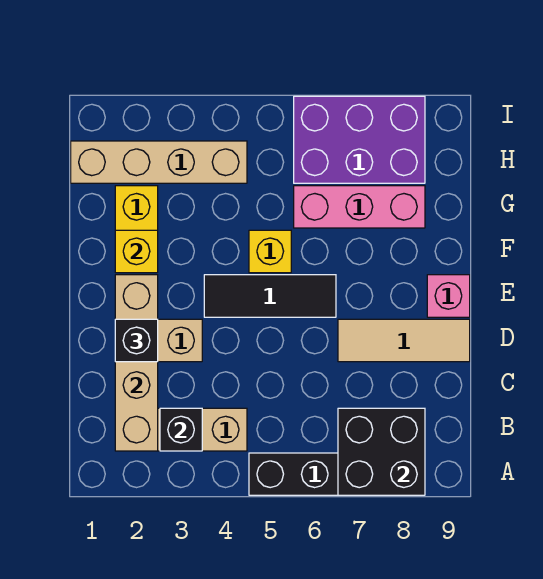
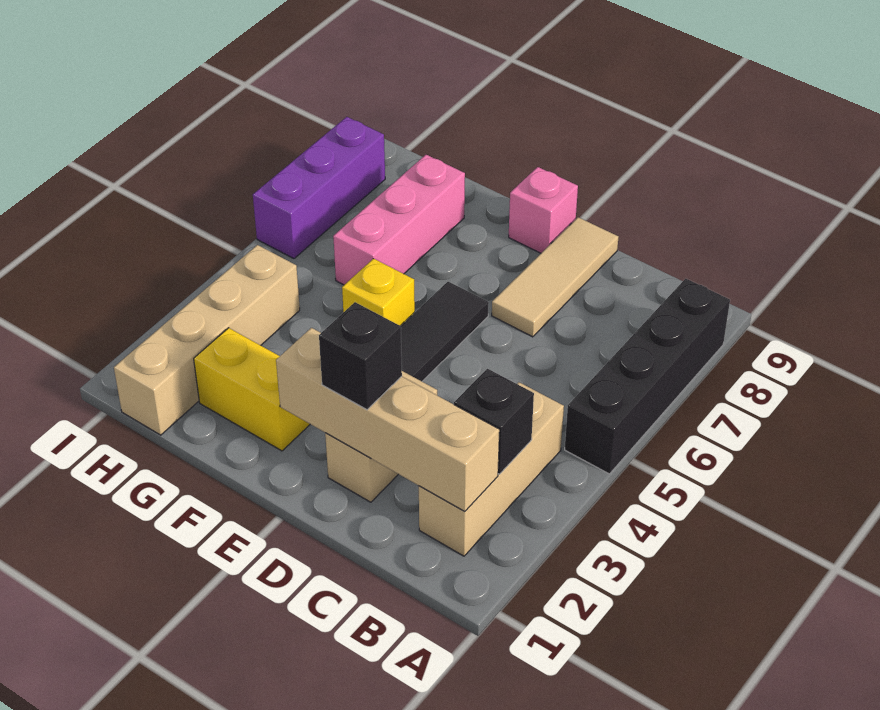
black 2x2 brick [338,408,425,495] -> none
yellow 1x1 brick [115,230,158,273] -> none
purple 2x3 brick [294,96,425,183] -> purple 1x3 brick [253,117,385,259]

